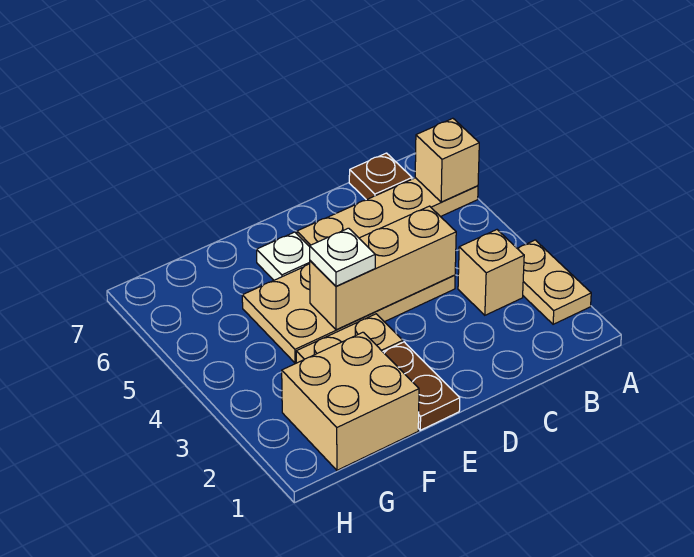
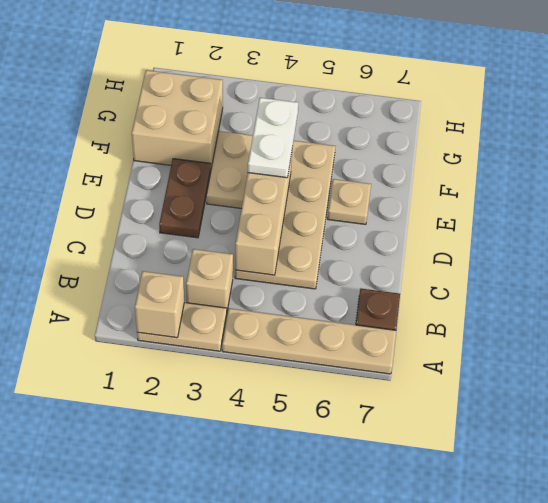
tan 1x4 plate [297,178,478,247] -> tan 1x4 plate turned to [222,308,396,374]
tan 1x1 brick [415,118,479,202] -> tan 1x1 brick moved to [135,271,184,338]
brown 1x2 plate [383,342,460,430] -> brown 1x2 plate turned to [159,159,211,238]
white 1x1 plate [310,228,375,286] -> white 1x2 plate [248,98,298,178]
white 1x1 plate [257,232,310,280] -> tan 1x1 plate [328,179,371,225]

